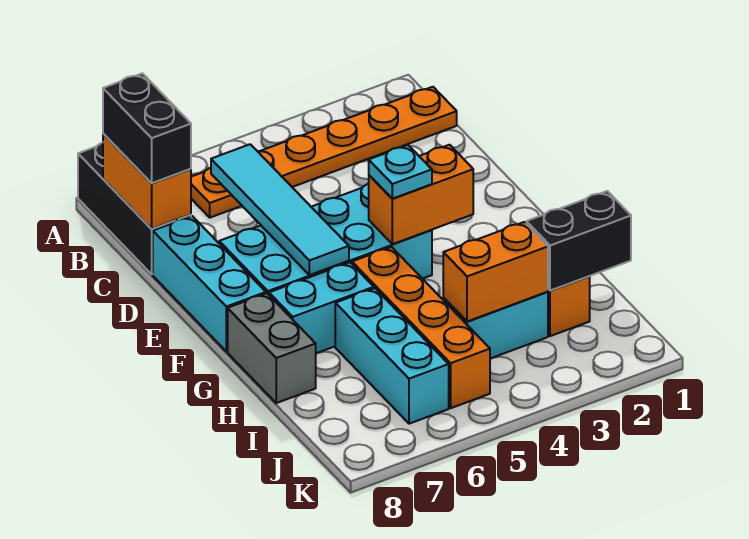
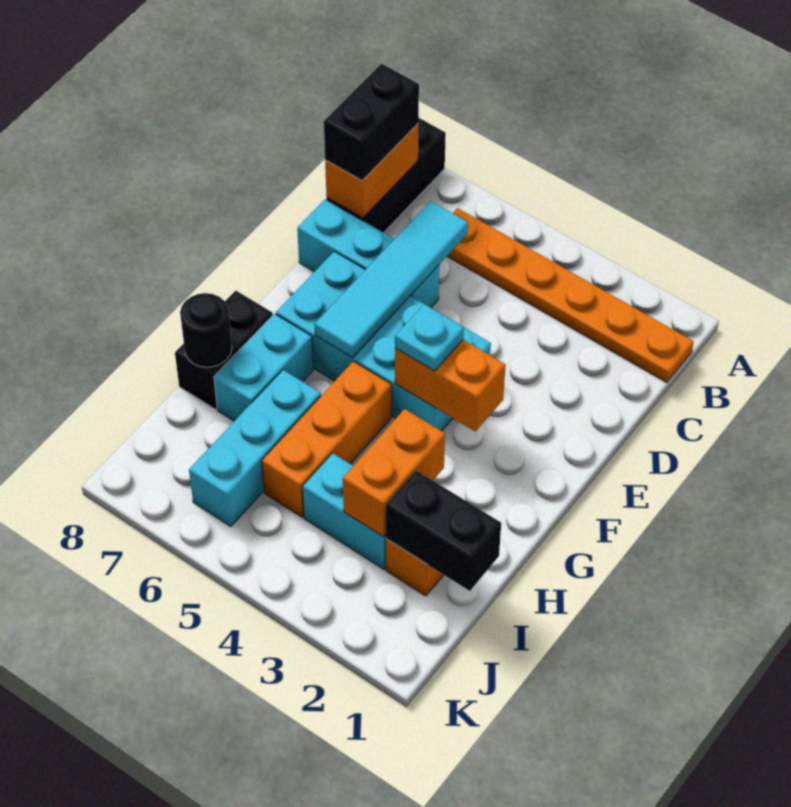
cyan 1x3 brick [153,216,266,352] -> cyan 1x3 brick turned to [297,199,439,308]
orange 1x4 brick [352,247,490,408] -> orange 1x3 brick [262,361,392,517]
cyan 1x2 brick [269,262,374,353] -> cyan 1x2 brick turned to [214,314,313,421]
grey 1x2 brick [228,293,316,403] -> black 1x2 brick [175,291,273,409]
none -> black 1x1 round brick [180,293,232,367]
orange 1x2 brick [443,222,548,322] -> orange 1x2 brick turned to [343,409,445,537]

